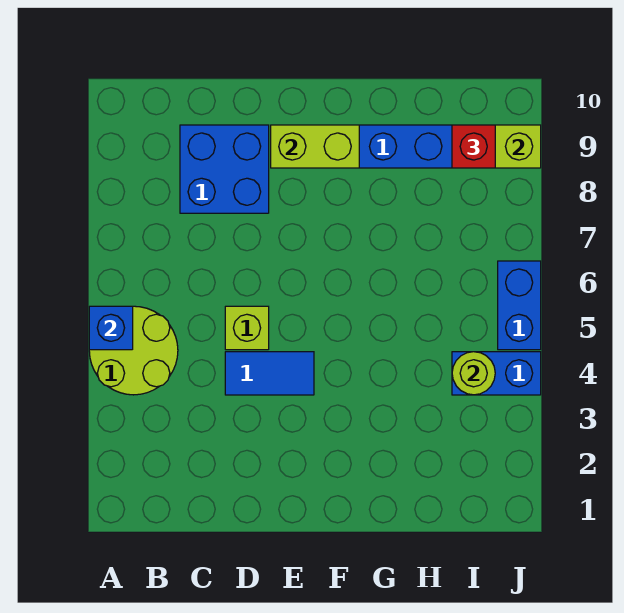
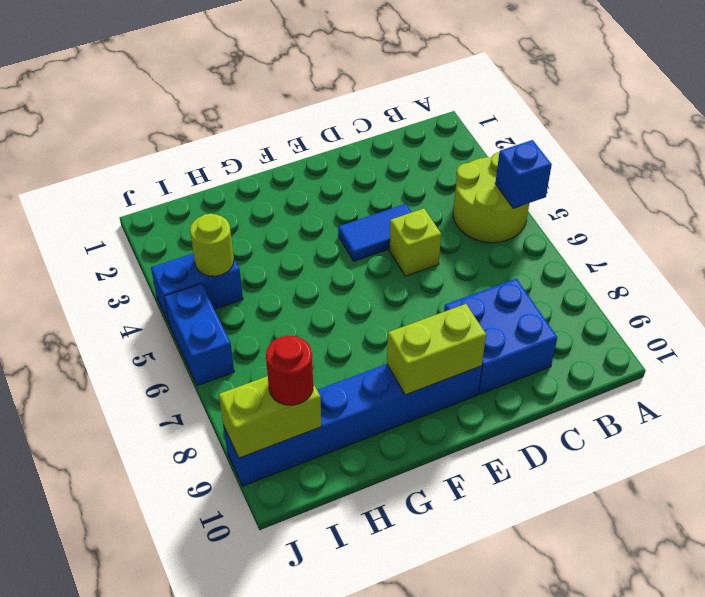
red 1x1 brick [452,125,495,168] -> red 1x1 round brick [266,336,313,405]

